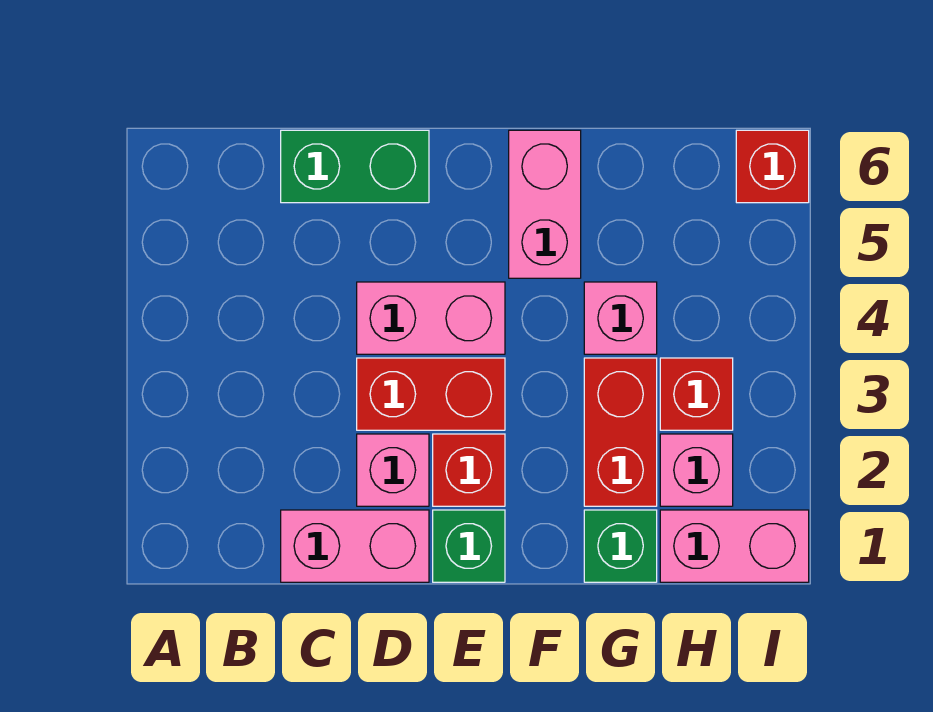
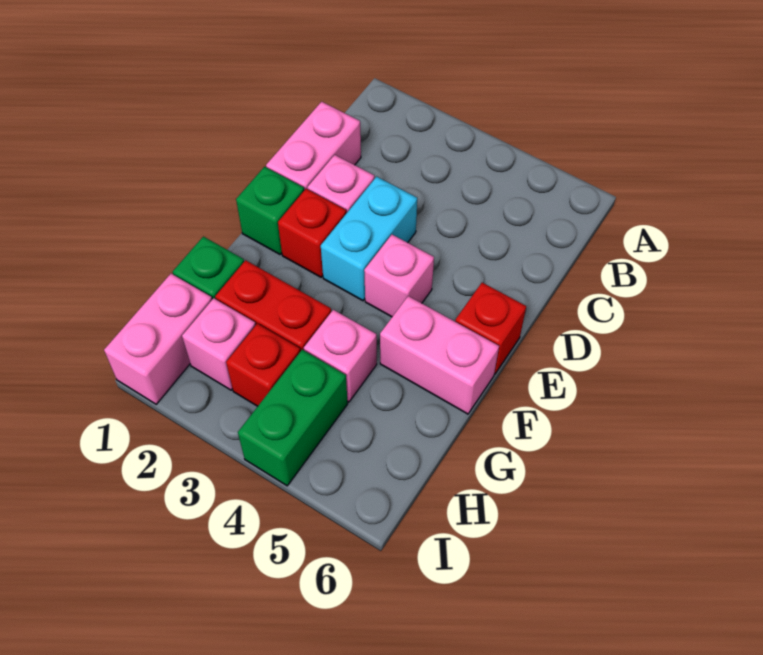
green 1x2 brick [281,130,429,203] -> green 1x2 brick moved to [238,350,348,486]
red 1x2 brick [357,358,505,430] -> cyan 1x2 brick [321,177,417,301]
pink 1x2 brick [357,282,505,354] -> pink 1x1 brick [364,235,434,317]
red 1x1 brick [736,130,809,203] -> red 1x1 brick moved to [455,283,526,374]

